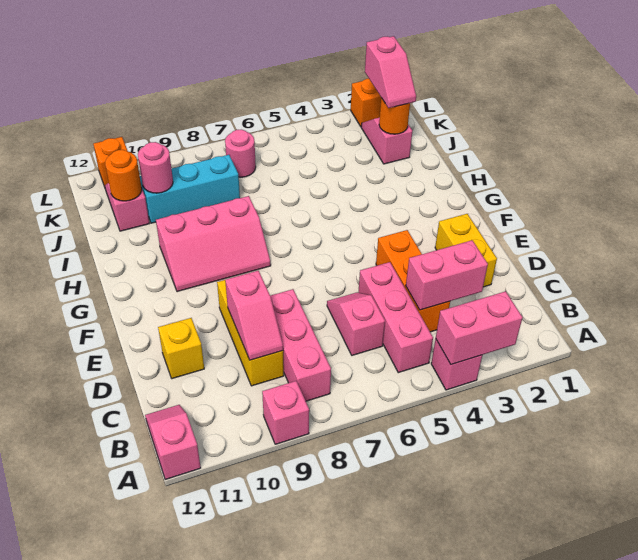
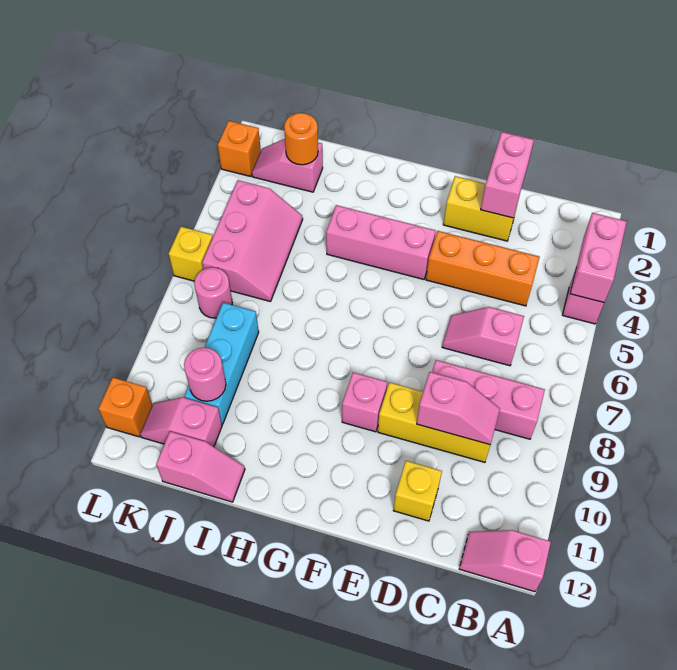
pink 1x1 brick [262,381,309,444] -> pink 1x1 brick moved to [342,373,387,432]
pink 1x3 brick [358,262,433,373] -> pink 1x3 brick moved to [326,205,436,279]
pink 1x2 brick [406,240,488,310] -> pink 1x2 brick moved to [481,132,534,218]
pink 2x3 slope [156,196,271,292] -> pink 2x3 slope moved to [202,180,303,302]
pink 1x2 slope [365,36,416,108] -> pink 1x2 slope moved to [156,431,245,502]
orange 1x1 round brick [105,150,142,201] -> none
none -> yellow 1x1 brick [169,227,213,281]

